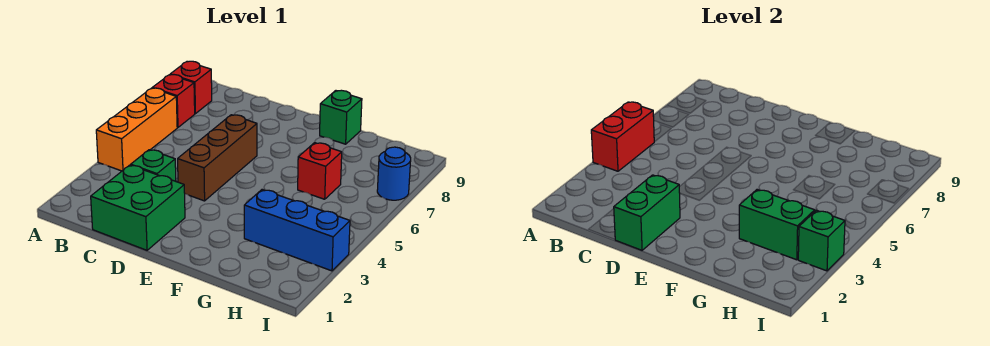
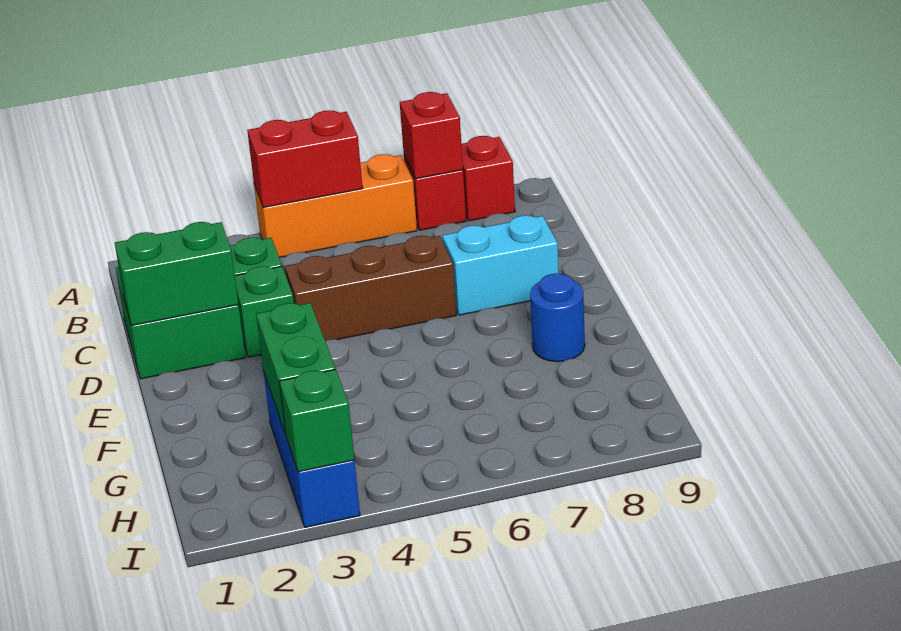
none -> cyan 1x2 brick [442,215,559,315]
green 1x1 brick [320,90,362,144] -> green 1x1 brick moved to [235,266,294,357]
red 1x1 brick [298,143,342,199] -> red 1x1 brick moved to [400,92,463,179]
blue 1x1 round brick [377,147,411,200] -> blue 1x1 round brick moved to [530,273,585,362]

